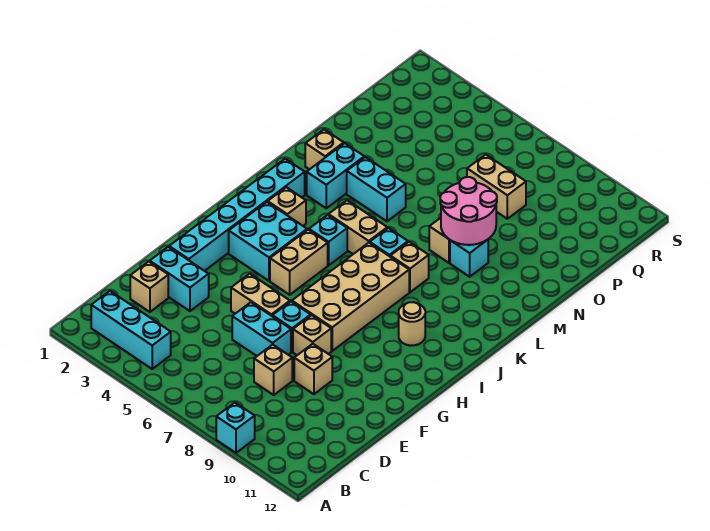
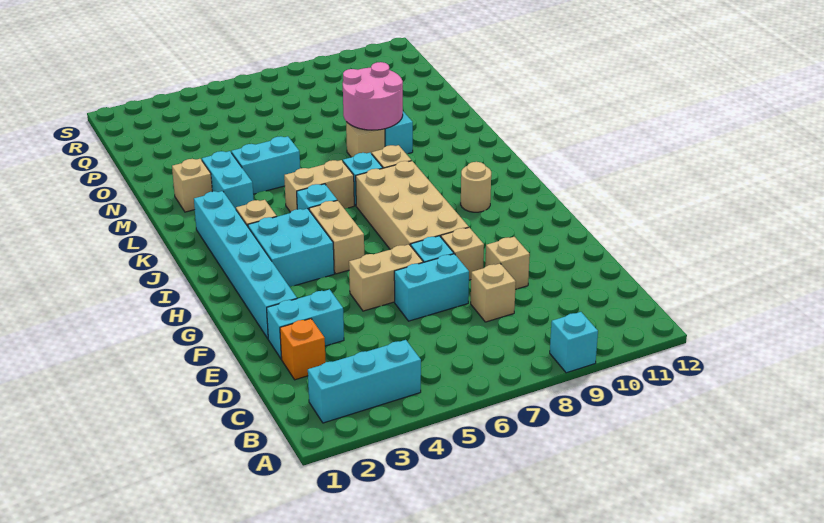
tan 1x1 brick [130,262,168,312] -> orange 1x1 brick [280,319,326,380]
tan 1x2 brick [467,155,526,219] -> none

